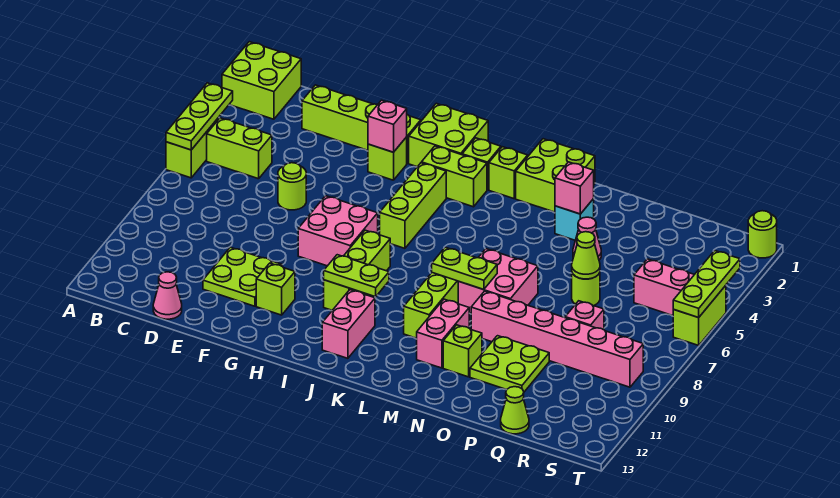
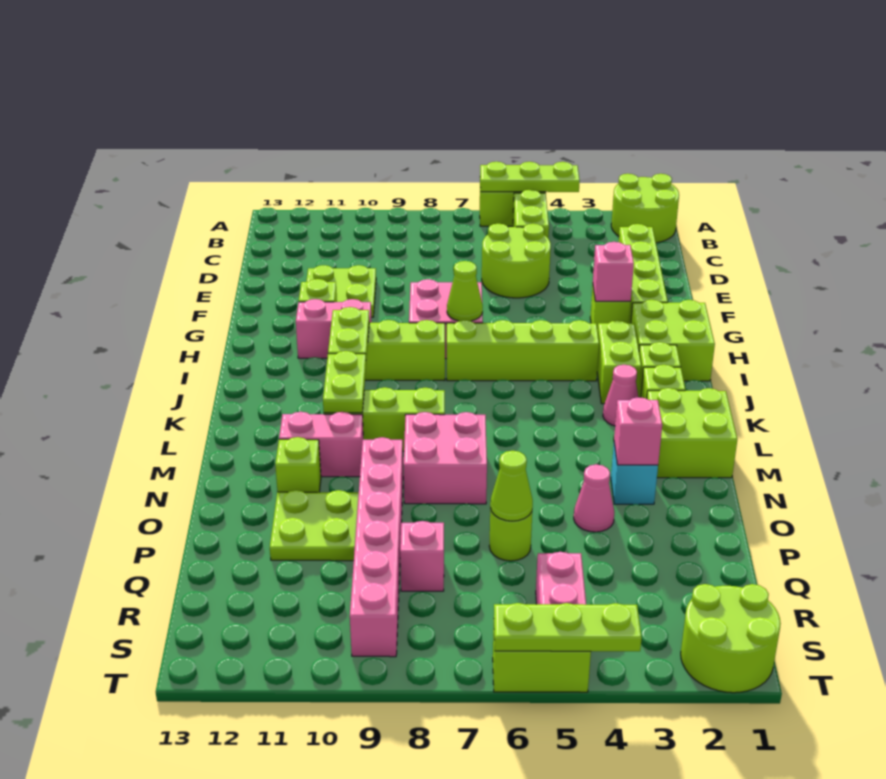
lime 2x2 brick [222,42,301,119] -> lime 2x2 round brick [611,174,679,243]
pink 1x1 cone [153,272,182,319] -> pink 1x1 cone moved to [603,365,638,426]
lime 1x1 round brick [278,163,306,210] -> lime 2x2 round brick [482,224,551,298]
lime 1x3 brick [380,163,446,248] -> lime 1x4 brick [447,320,599,381]
pink 1x2 brick [322,290,375,358] -> pink 1x2 brick moved to [296,299,372,358]
lime 1x2 plate [432,247,497,290] -> lime 1x2 plate moved to [323,351,366,413]
lime 1x1 cone [501,387,529,434] -> lime 1x1 cone moved to [447,261,483,321]
lime 1x1 round brick [748,211,777,258] -> lime 2x2 round brick [681,584,781,693]

